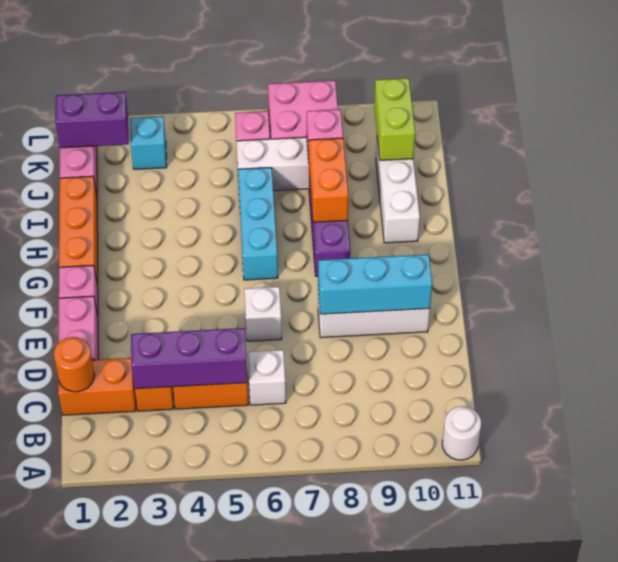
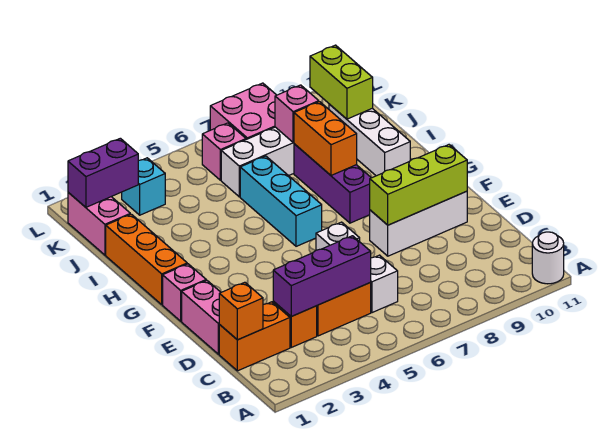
orange 1x1 round brick [54,337,94,392] -> orange 1x1 brick [219,282,263,340]
cyan 1x3 brick [318,254,432,314] -> lime 1x3 brick [370,145,467,225]

